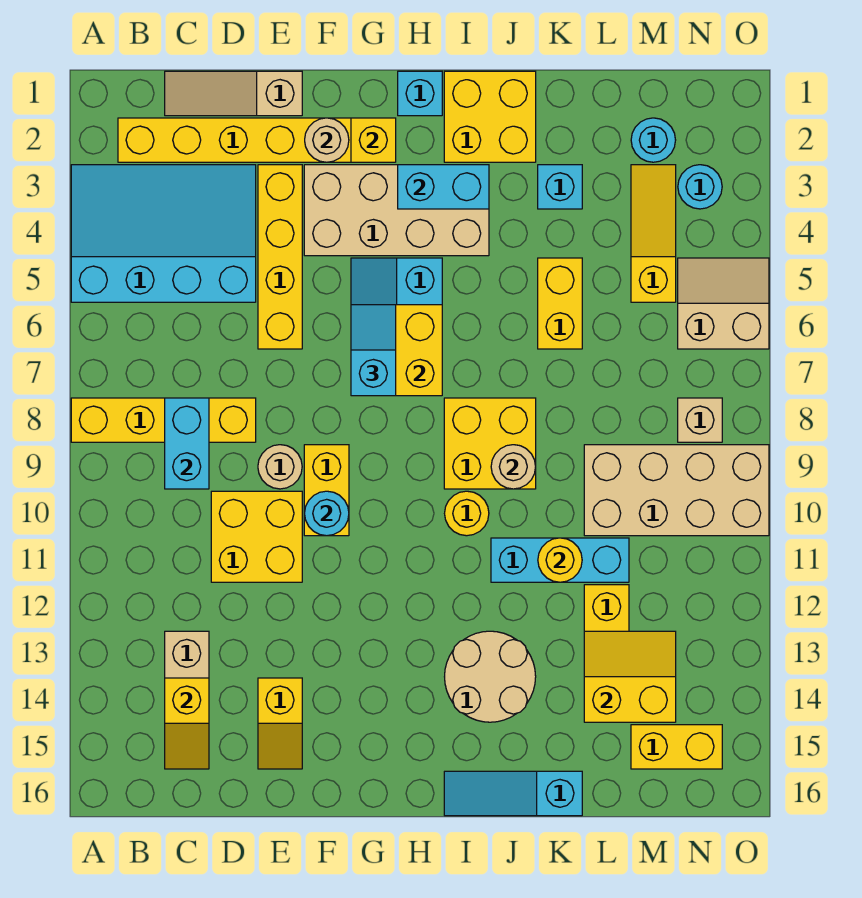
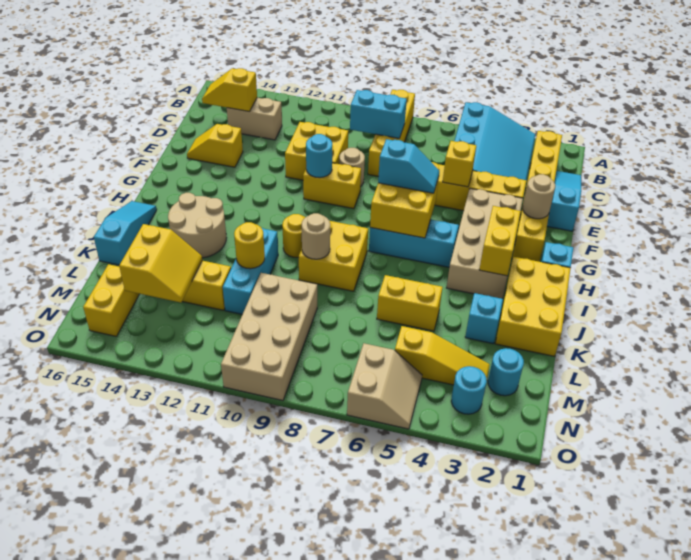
tan 1x3 slope [165,71,302,116] -> cyan 1x3 slope [547,171,581,231]
yellow 1x1 brick [351,118,396,162] -> yellow 1x1 brick moved to [443,141,476,187]
cyan 1x2 brick [398,165,489,209] -> yellow 1x2 brick [479,206,521,276]
yellow 2x2 brick [444,71,536,162] -> yellow 2x3 brick [495,257,571,356]
tan 1x1 brick [678,398,722,442] -> none

